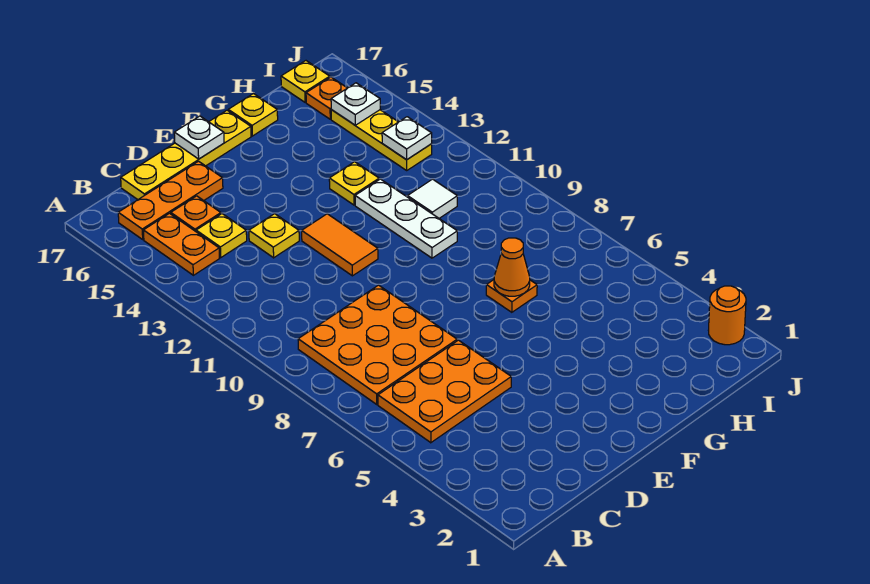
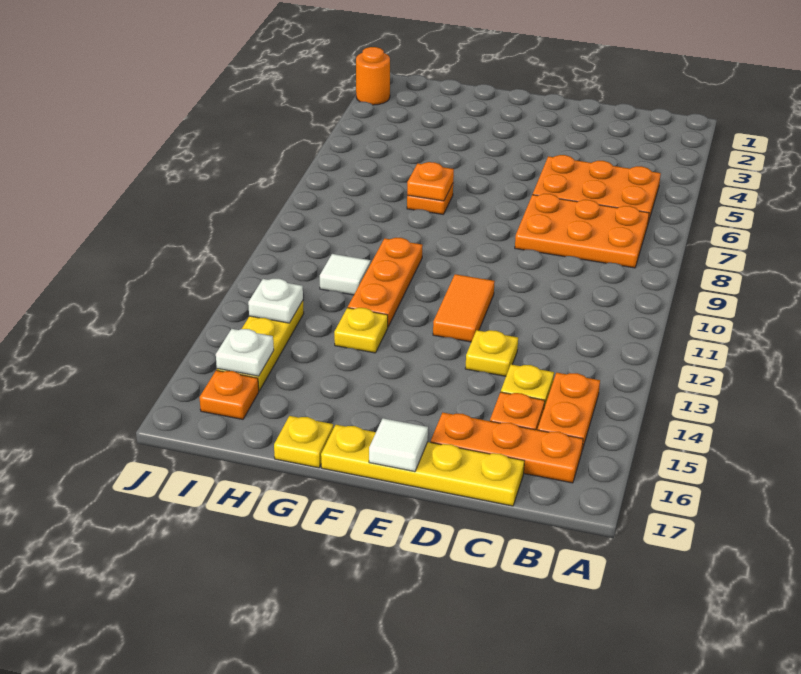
orange 3x3 plate [298,285,457,404] -> orange 2x3 plate [515,194,649,268]
white 1x1 plate [174,116,224,159] -> white 1x1 tile [369,418,428,472]
orange 1x1 cone [494,238,530,296] -> orange 1x1 plate [407,162,454,201]
white 1x3 plate [355,179,457,258] -> orange 1x3 plate [348,238,423,327]
yellow 1x1 plate [281,61,330,102] -> none

